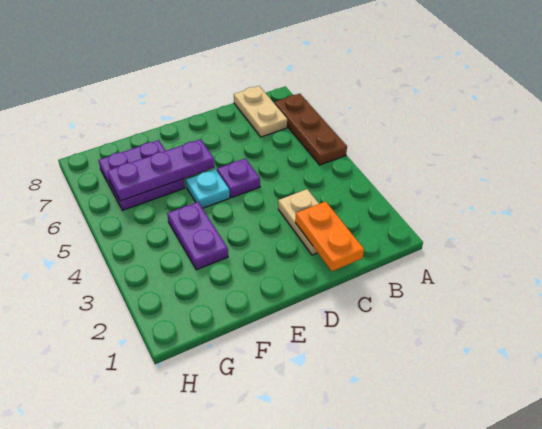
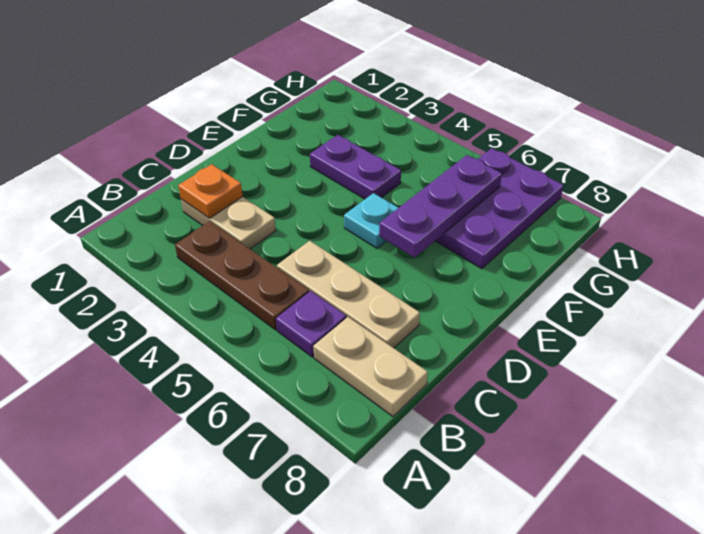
brown 1x3 plate [275,94,347,165] -> brown 1x3 plate moved to [175,221,309,330]
orange 1x2 plate [295,201,364,271] -> orange 1x1 plate [178,164,243,218]
none -> tan 1x3 plate [277,241,420,348]
purple 1x1 plate [217,159,260,198] -> purple 1x1 plate moved to [276,291,346,357]
purple 2x2 plate [98,140,185,210] -> purple 2x3 plate [436,148,563,269]

